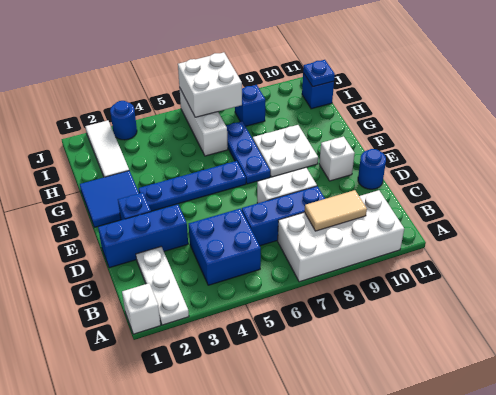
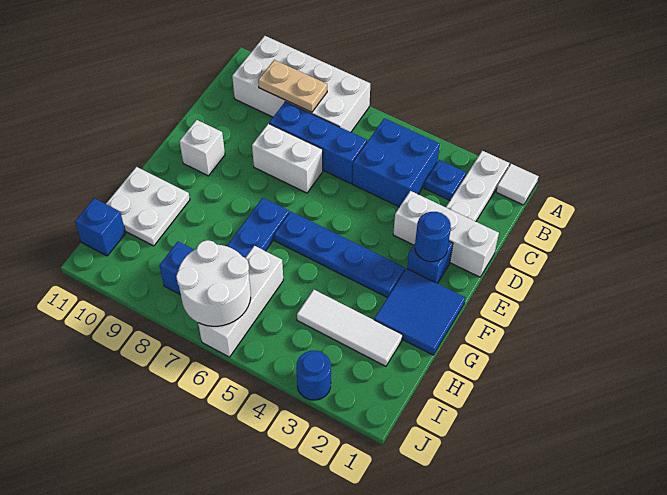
white 1x1 brick [122,283,161,334] -> white 1x1 tile [496,164,539,205]
tan 1x2 tile [304,190,367,231] -> tan 1x2 plate [258,60,327,112]
blue 1x3 brick [98,204,188,268] -> white 1x3 brick [393,191,499,277]
blue 1x1 round brick [358,149,386,189] -> blue 1x1 round brick moved to [415,212,451,262]
white 2x2 plate [253,125,318,177] -> white 2x2 plate moved to [106,167,190,246]
white 1x3 tile [85,120,129,177] -> white 1x3 tile turned to [297,290,402,366]
white 2x2 brick [178,52,242,117] -> white 2x2 round brick [176,240,251,326]
blue 1x1 plate [303,60,335,87] -> blue 1x1 plate moved to [424,160,466,200]

